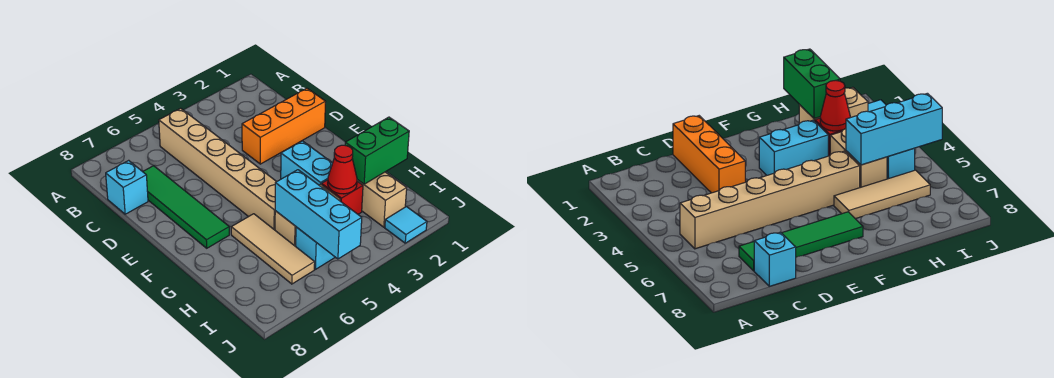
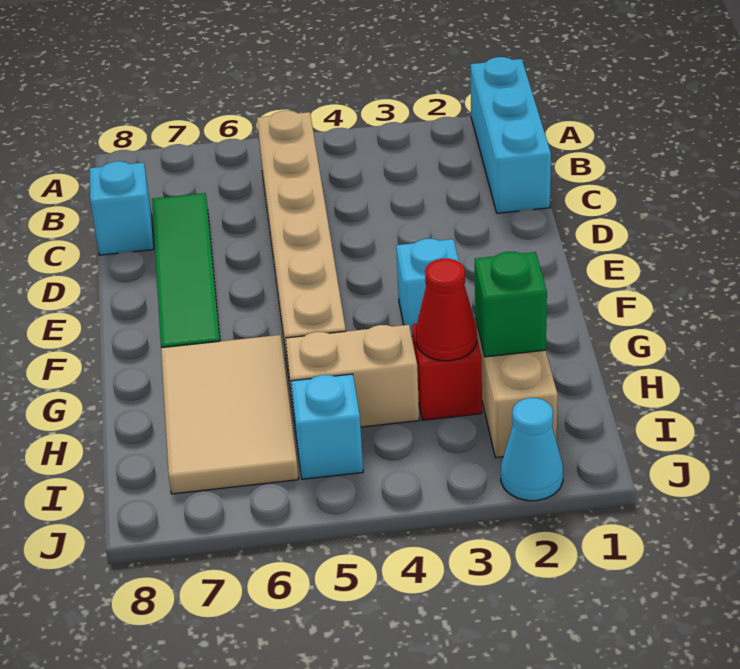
orange 1x3 brick [242,88,326,164] -> none
cyan 1x2 brick [281,141,332,185] -> cyan 1x1 brick [396,239,459,336]
tan 1x3 tile [231,214,315,284] -> tan 2x3 tile [161,335,298,494]
green 1x2 brick [345,117,409,184] -> green 1x1 brick [475,252,547,357]
cyan 1x3 brick [275,170,362,259] -> cyan 1x3 brick moved to [471,57,551,213]
cyan 1x1 tile [385,207,427,243] -> cyan 1x1 cone [501,398,563,501]

